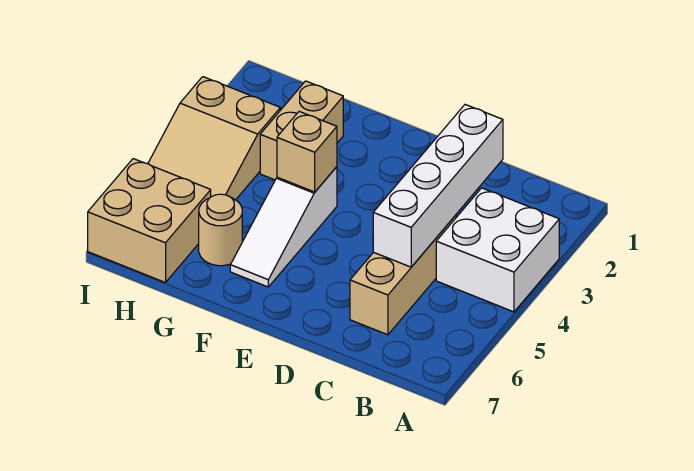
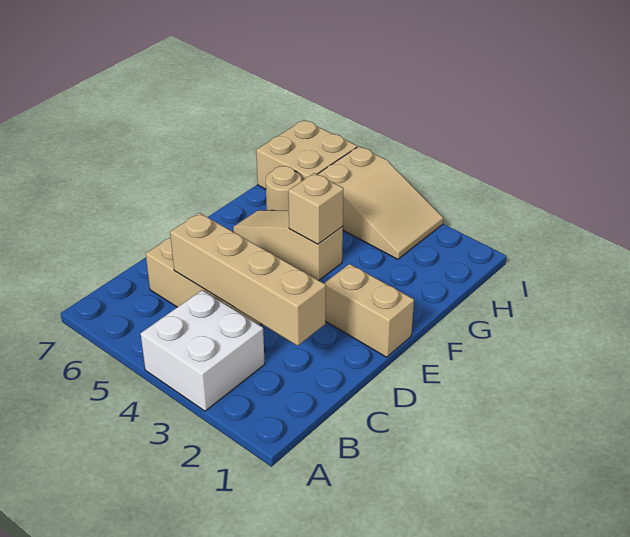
white 1x4 brick [373,105,503,267] -> tan 1x4 brick [170,213,326,346]
white 1x3 slope [230,167,337,287] -> tan 1x3 slope [233,210,343,280]
tan 1x2 brick [260,81,343,180] -> tan 1x2 brick moved to [324,264,414,357]
tan 2x3 slope [148,77,280,200] -> tan 2x3 slope turned to [317,146,443,259]

